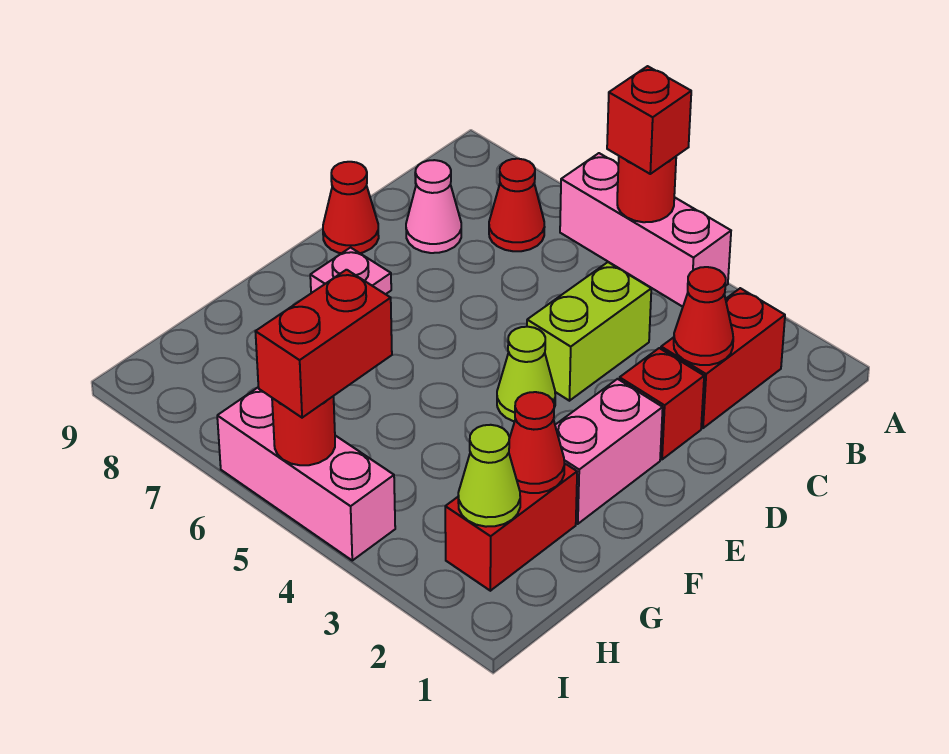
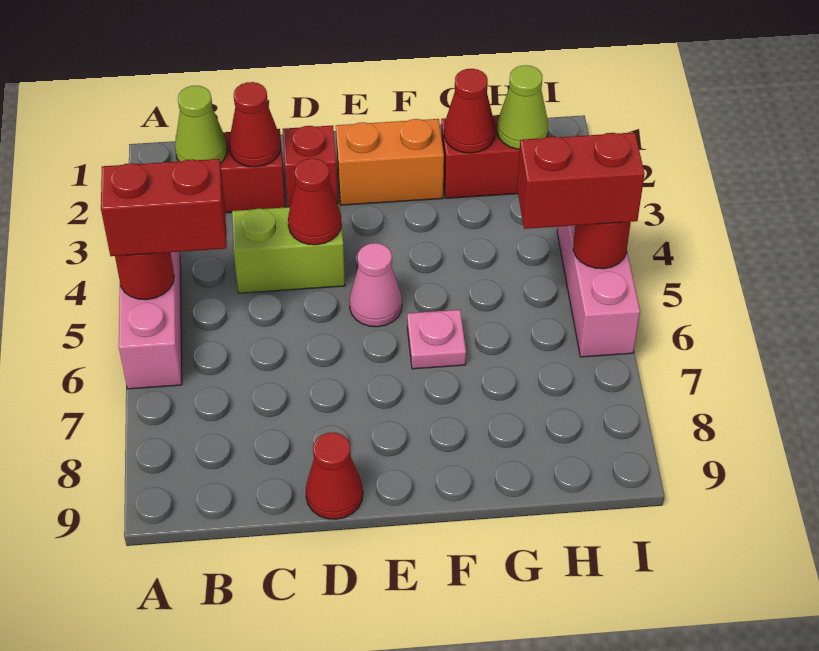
red 1x1 brick [607,66,691,174] -> red 1x2 brick [101,159,227,256]
red 1x1 cone [489,159,544,251] -> red 1x1 cone moved to [288,158,342,245]
pink 1x1 cone [406,160,461,253] -> pink 1x1 cone moved to [349,243,402,327]
pink 1x2 brick [555,379,663,524] -> orange 1x2 brick [336,119,444,205]
lime 1x1 cone [497,327,555,422] -> lime 1x1 cone moved to [175,86,227,163]
pink 1x1 plate [310,248,391,294] -> pink 1x1 plate moved to [407,310,466,369]

